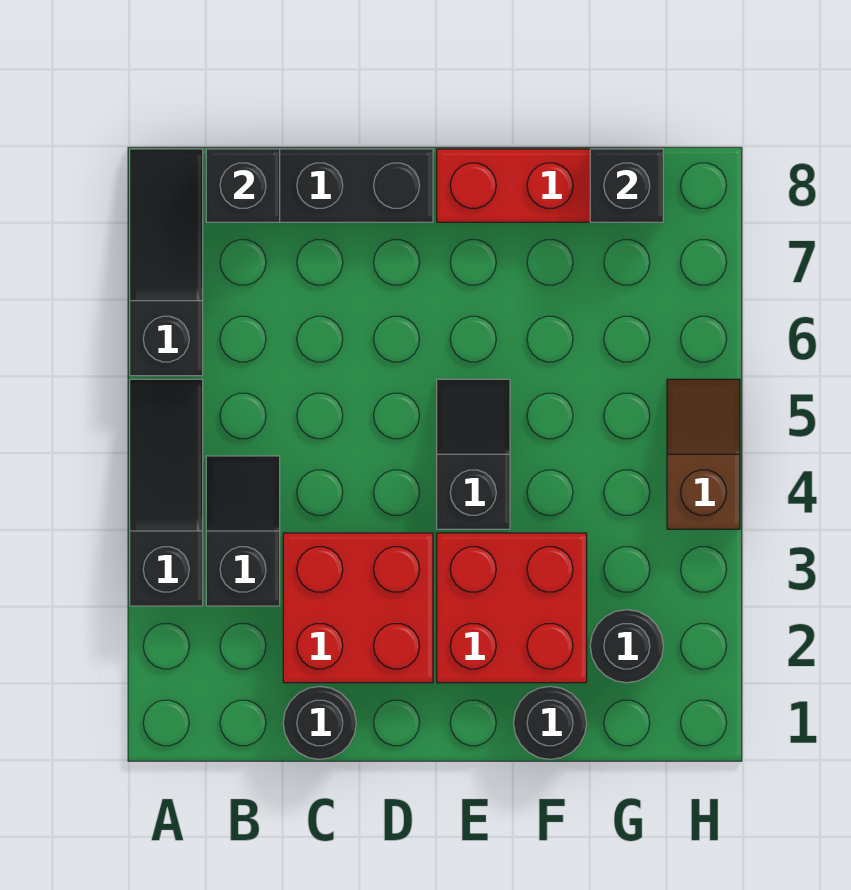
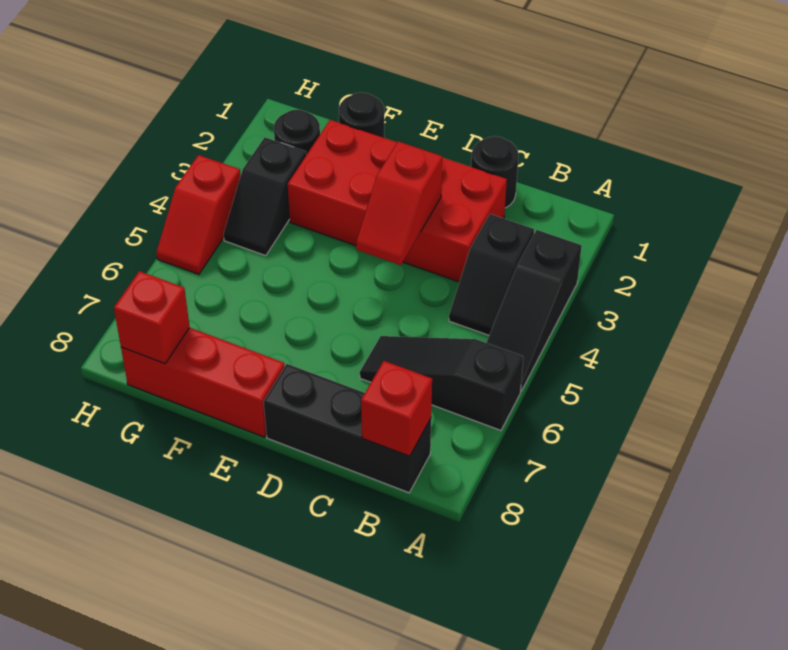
black 1x3 slope [130,149,203,376] -> black 1x3 slope turned to [360,336,523,430]
black 1x1 brick [206,149,280,222] -> red 1x1 brick [361,361,432,456]
none -> red 1x2 slope [356,141,442,265]
black 1x2 slope [437,379,510,529] -> black 1x2 slope moved to [224,137,307,256]
black 1x1 brick [590,149,663,222] -> red 1x1 brick [114,271,190,364]
brown 1x2 slope [667,379,740,529] -> red 1x2 slope [156,155,241,274]

